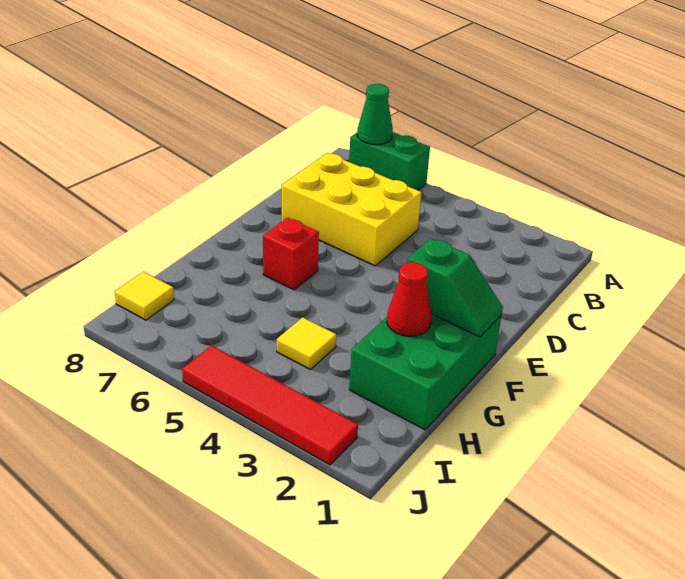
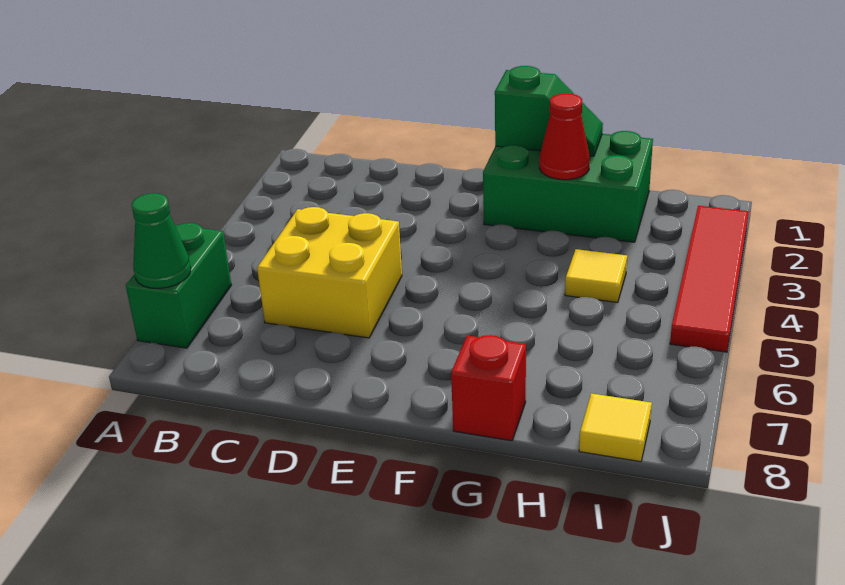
yellow 2x3 brick [282,153,421,266] -> yellow 2x2 brick [257,207,402,338]
green 1x2 slope [407,238,503,337] -> green 1x2 slope turned to [495,66,603,156]
red 1x1 brick [263,218,319,290] -> red 1x1 brick moved to [451,335,526,441]

